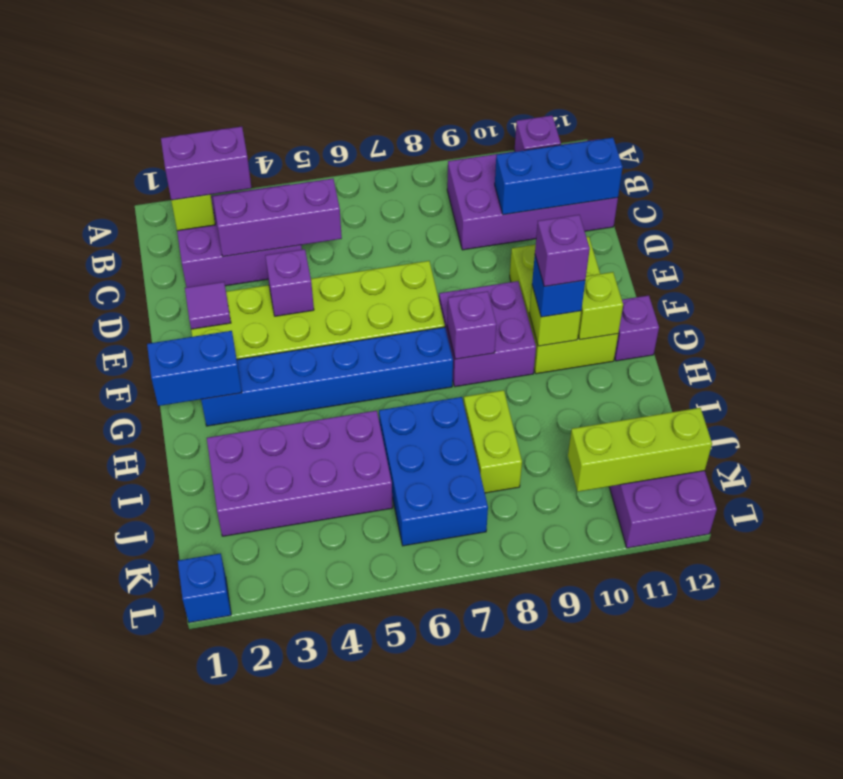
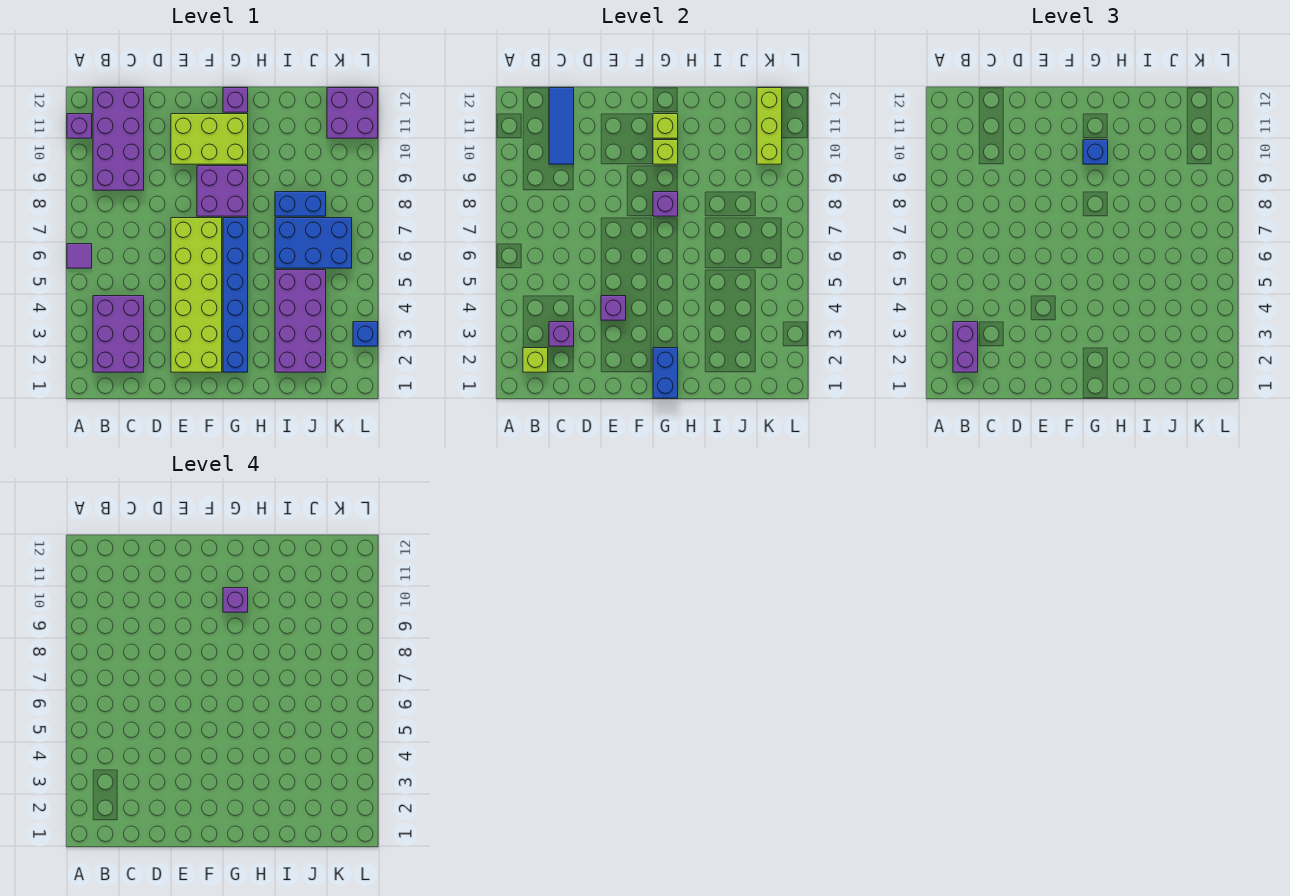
purple 1x3 brick [213,178,342,257] -> purple 1x1 brick [549,322,574,346]
blue 1x3 brick [495,138,623,215] -> blue 1x3 tile [549,88,574,164]
purple 1x1 tile [185,282,231,329] -> purple 1x1 tile moved to [67,244,92,268]
lime 1x2 brick [464,390,522,493] -> blue 1x2 brick [275,192,326,216]
blue 1x1 brick [178,553,231,623] -> blue 1x1 brick moved to [353,322,378,346]

